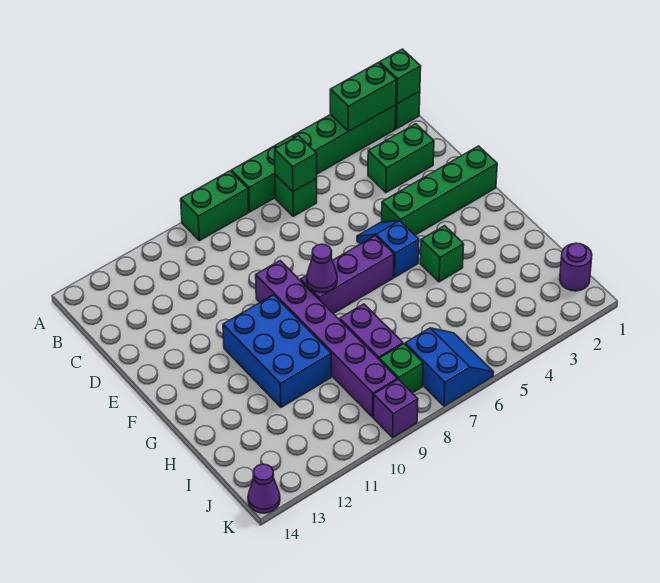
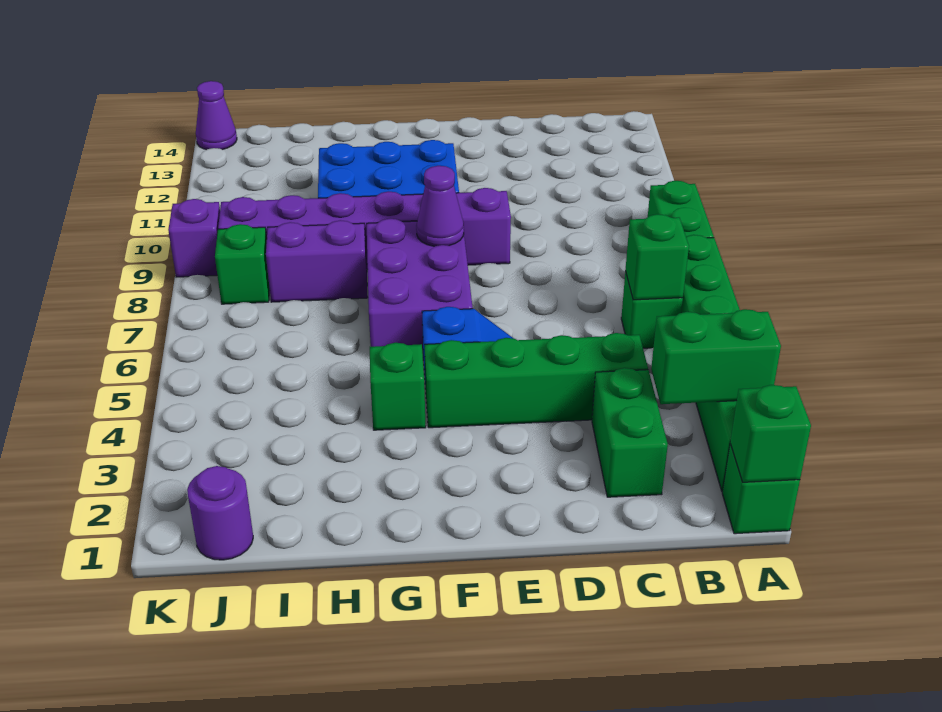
green 1x2 brick [330,63,396,131] -> green 1x2 brick turned to [651,309,781,404]
green 1x4 brick [382,146,497,235] -> green 1x4 brick turned to [425,333,648,428]
purple 1x3 brick [301,236,394,314] -> purple 2x3 brick [367,219,473,354]
blue 2x2 slope [405,328,494,406] -> none

